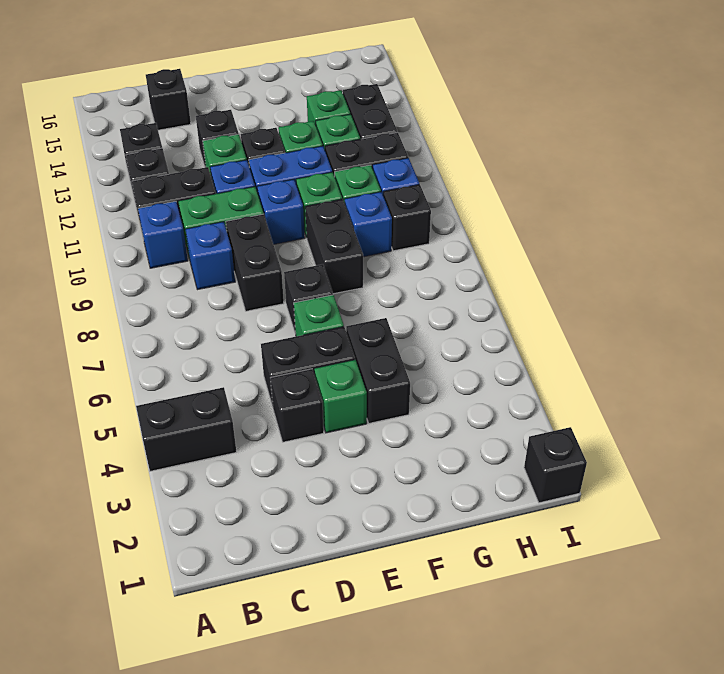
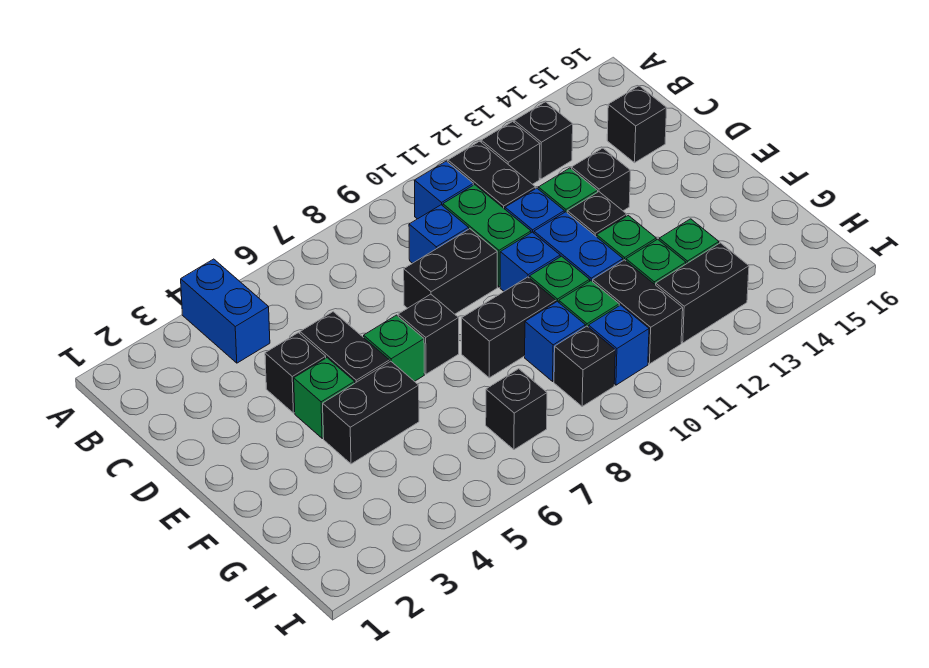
black 1x2 brick [136,387,237,471] -> blue 1x2 brick [181,259,270,363]
black 1x1 brick [524,427,587,503] -> black 1x1 brick moved to [486,369,547,450]

